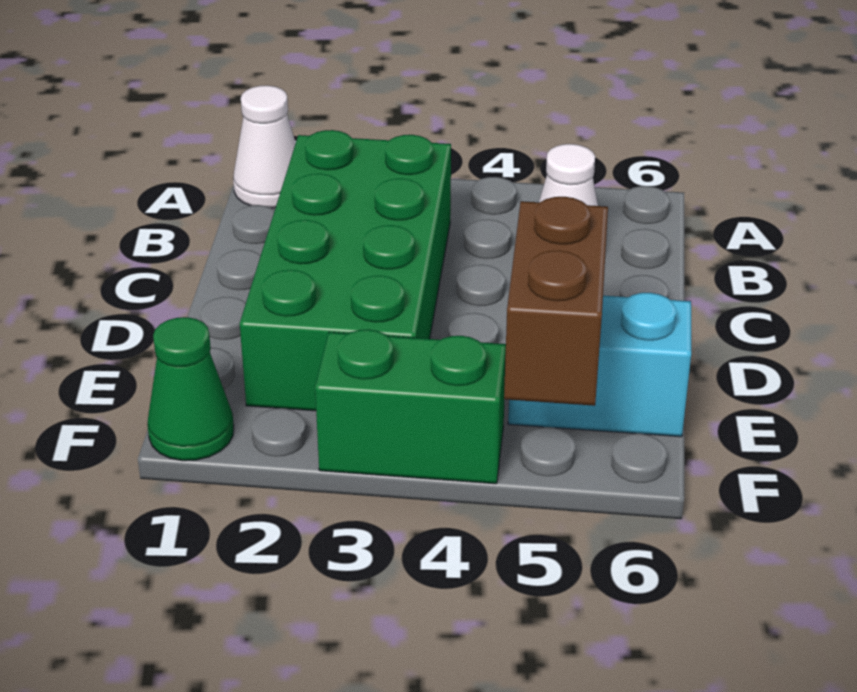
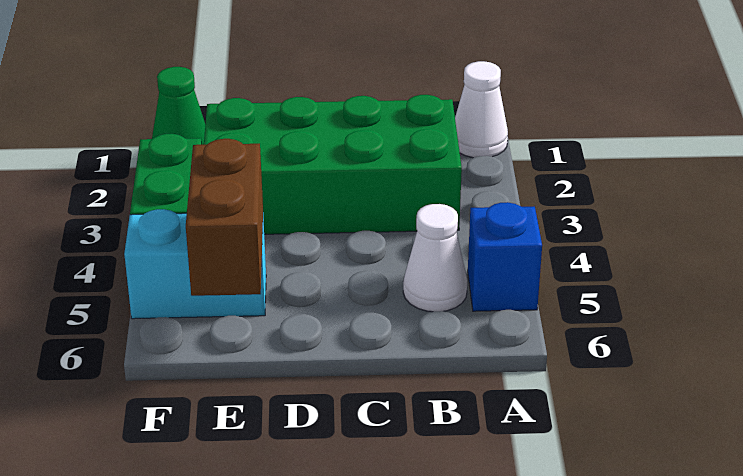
none -> blue 1x1 brick [468,202,542,311]
cyan 1x2 brick [508,293,691,437] -> cyan 1x2 brick turned to [124,209,266,319]
brown 1x2 brick [504,197,608,406] -> brown 1x2 brick turned to [186,139,263,296]

